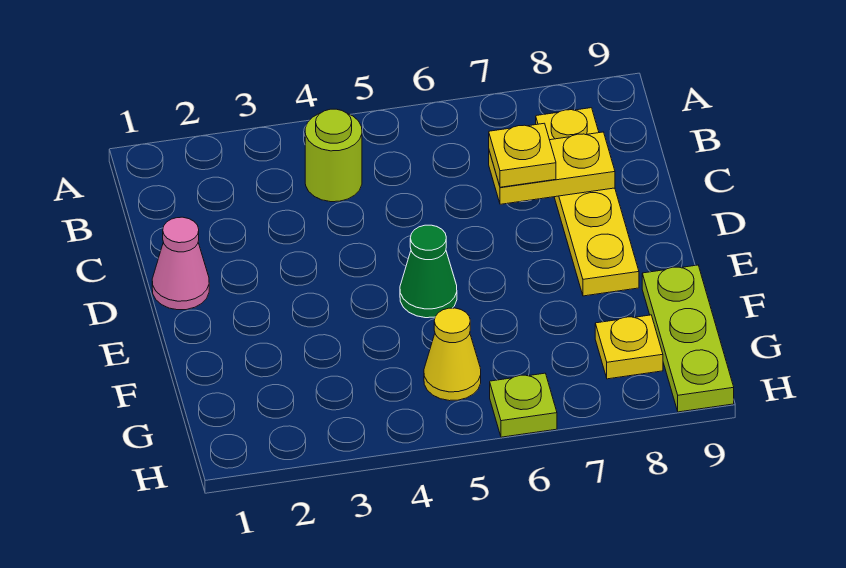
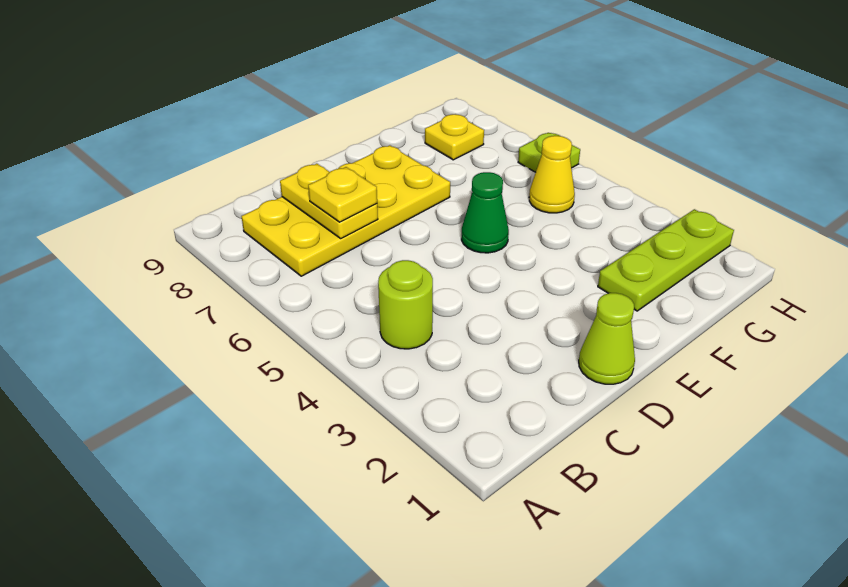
yellow 1x4 plate [536,108,639,296] -> yellow 2x4 plate [241,145,450,276]
pink 1x1 cone [152,217,209,310] -> lime 1x1 cone [579,293,635,384]
lime 1x3 plate [642,265,734,412] -> lime 1x3 plate moved to [598,209,734,311]

